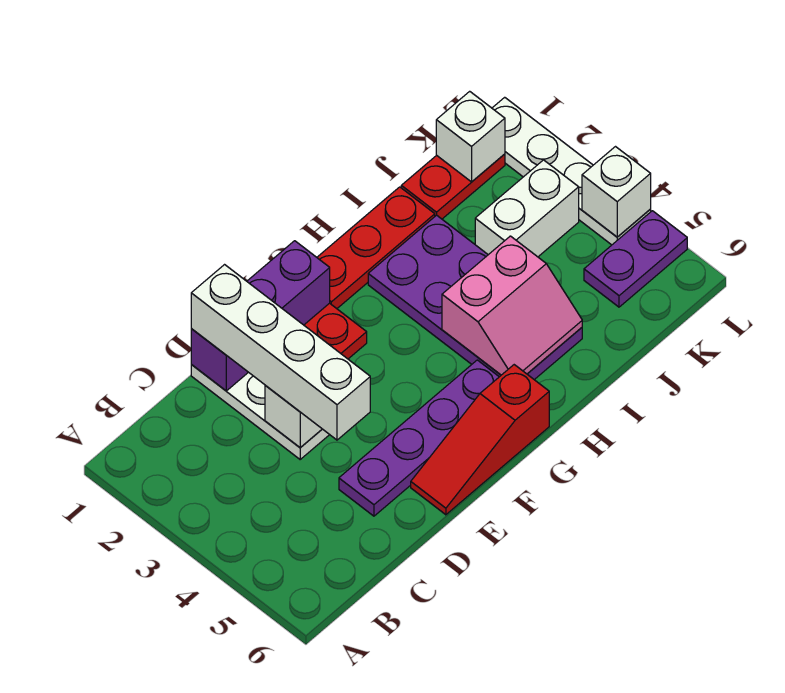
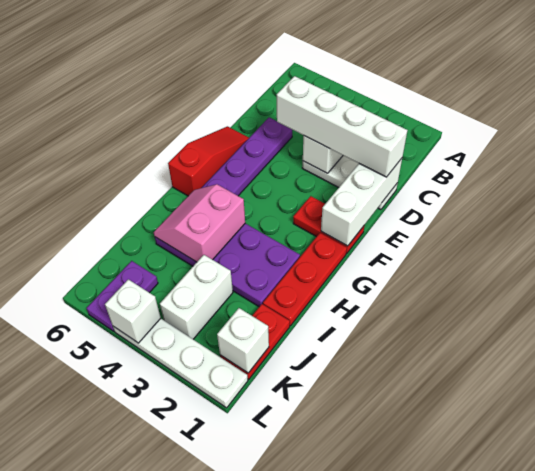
purple 1x3 brick [191,241,330,391] -> white 1x3 brick [321,158,402,246]

